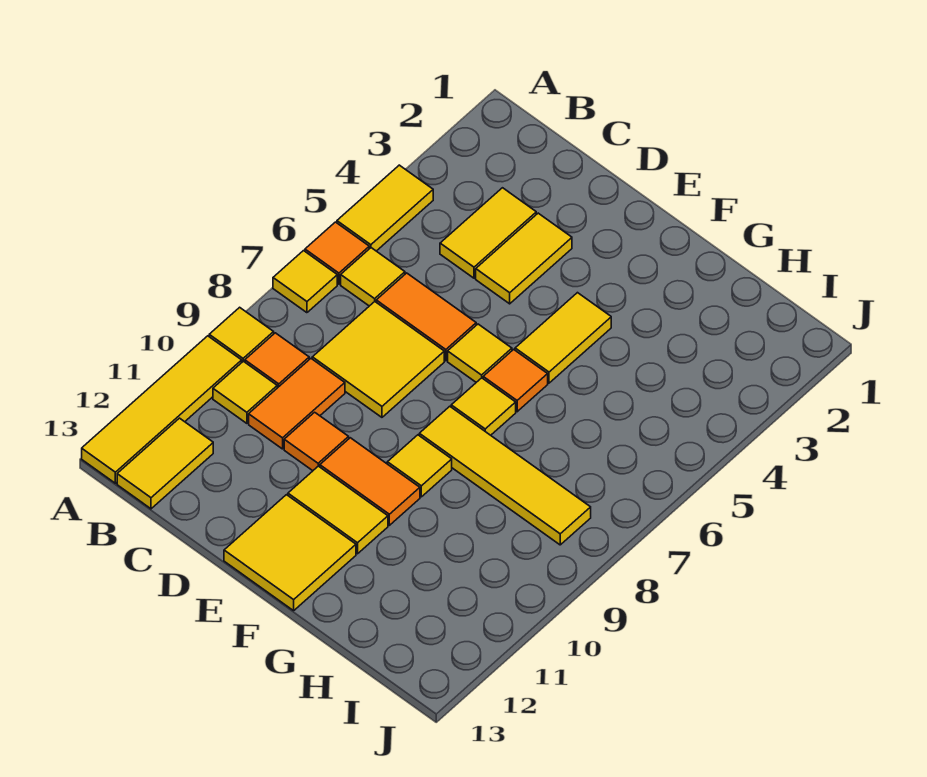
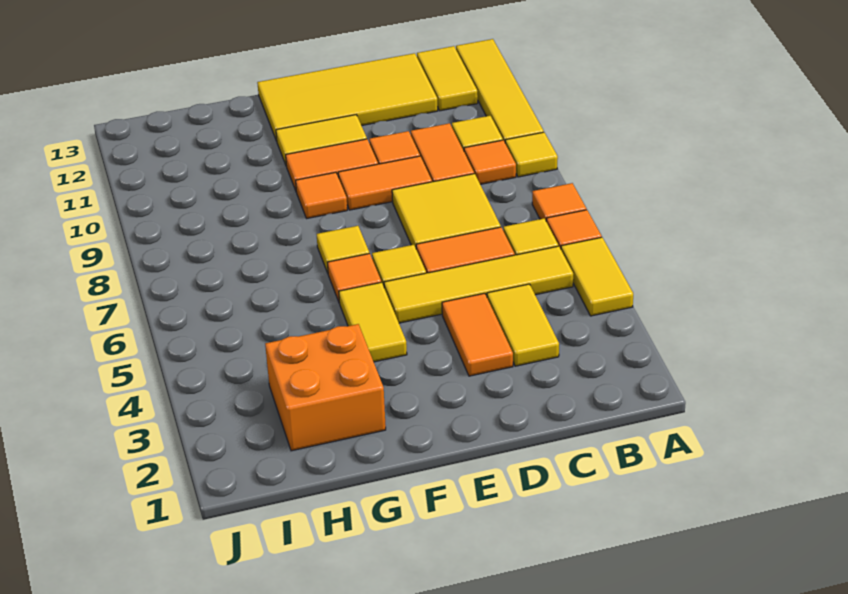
yellow 1x1 tile [273,251,337,313] -> orange 1x1 tile [532,183,587,220]
yellow 1x2 tile [476,213,572,304] -> orange 1x2 tile [442,293,513,376]
none -> orange 1x2 tile [338,156,432,210]
yellow 2x2 tile [224,495,356,611] -> yellow 2x4 tile [257,53,438,141]
yellow 1x4 tile [419,406,591,545] -> yellow 1x4 tile moved to [384,246,573,323]
yellow 1x1 tile [387,435,452,497] -> orange 1x1 tile [296,172,347,218]
none -> orange 2x2 brick [265,324,386,451]

